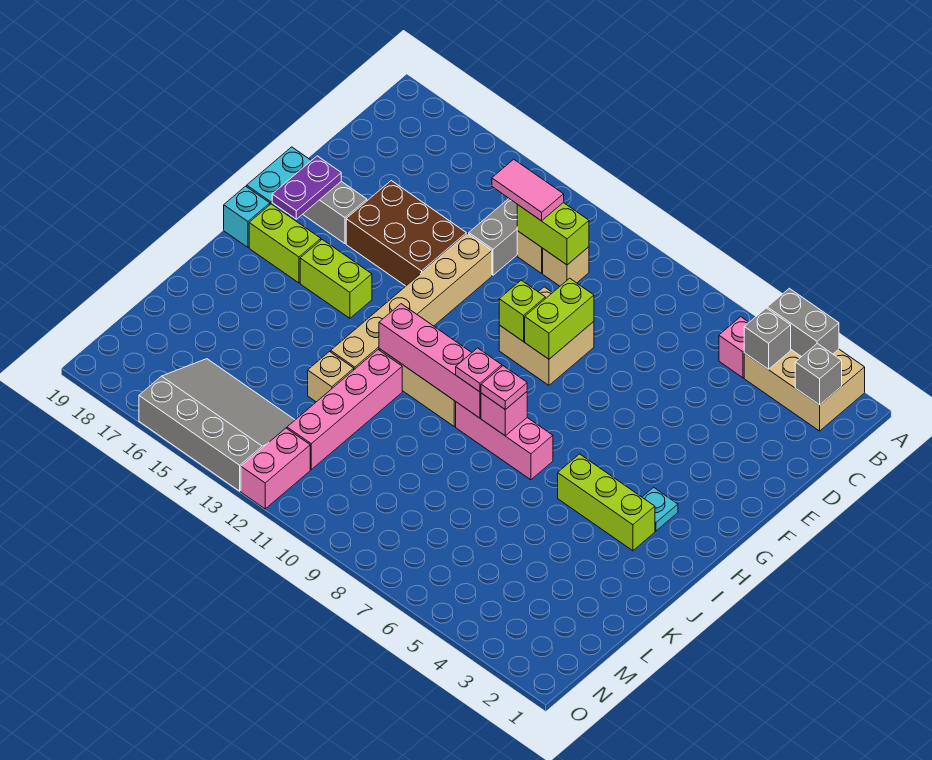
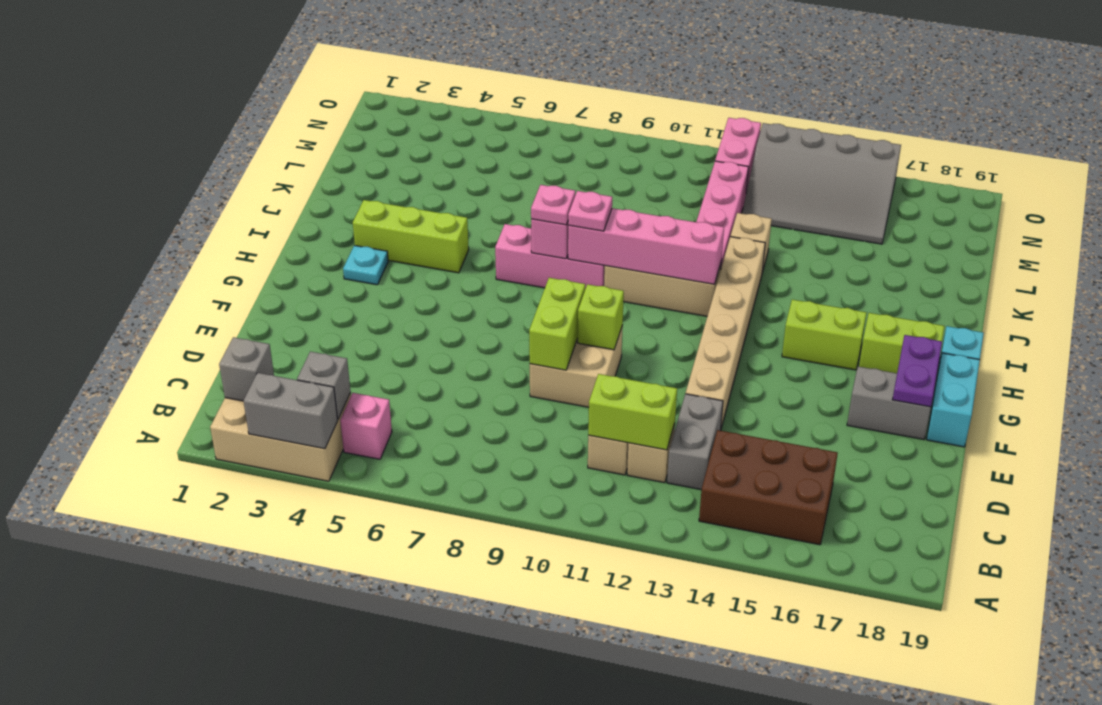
pink 1x2 tile [492,159,564,221] -> none
brown 2x3 brick [346,181,466,286] -> brown 2x3 brick moved to [699,430,838,545]

